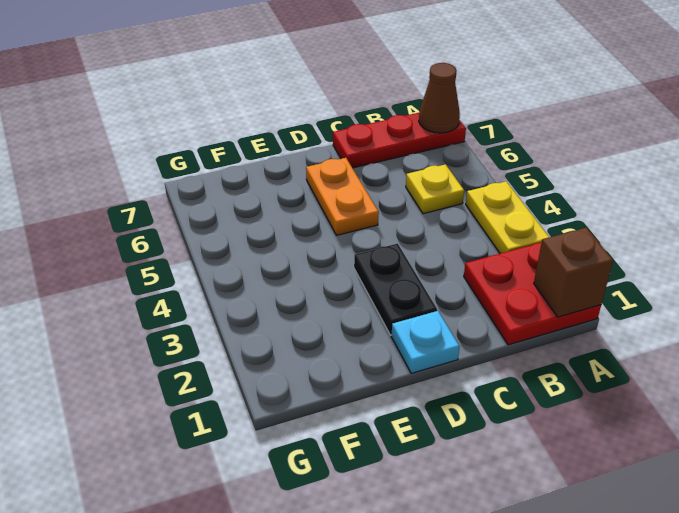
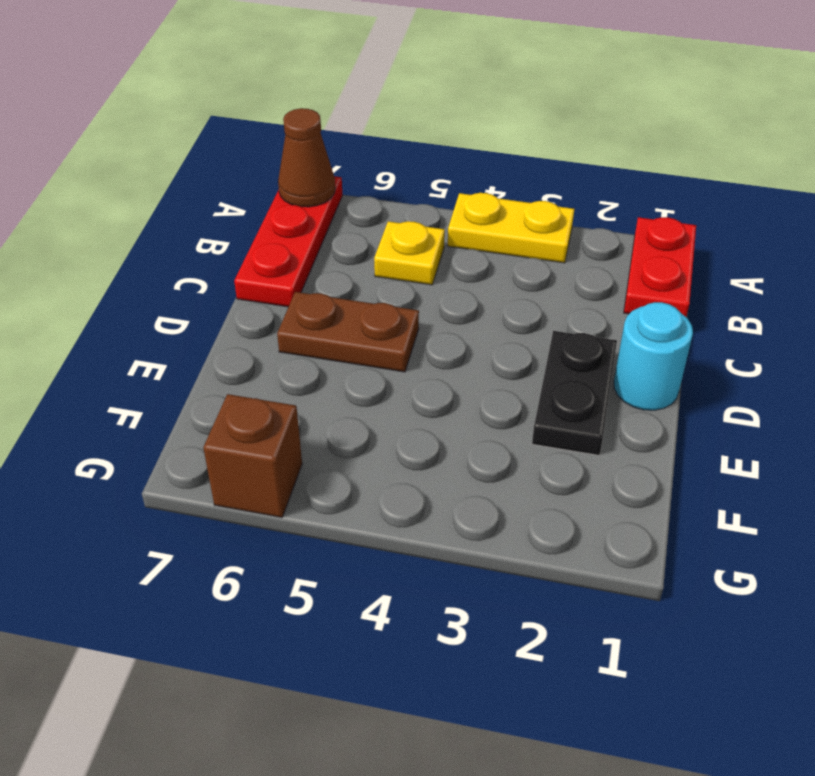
red 2x2 plate [464,243,601,345] -> red 1x2 plate [624,217,696,317]
brown 1x1 brick [534,228,613,317] -> brown 1x1 brick moved to [203,394,302,517]
cyan 1x1 plate [391,311,460,373] -> cyan 1x1 round brick [614,302,693,410]
black 1x2 plate [354,243,437,335] -> black 1x2 plate turned to [532,331,617,455]
orange 1x2 plate [306,158,379,235] -> brown 1x2 plate [277,292,419,372]

